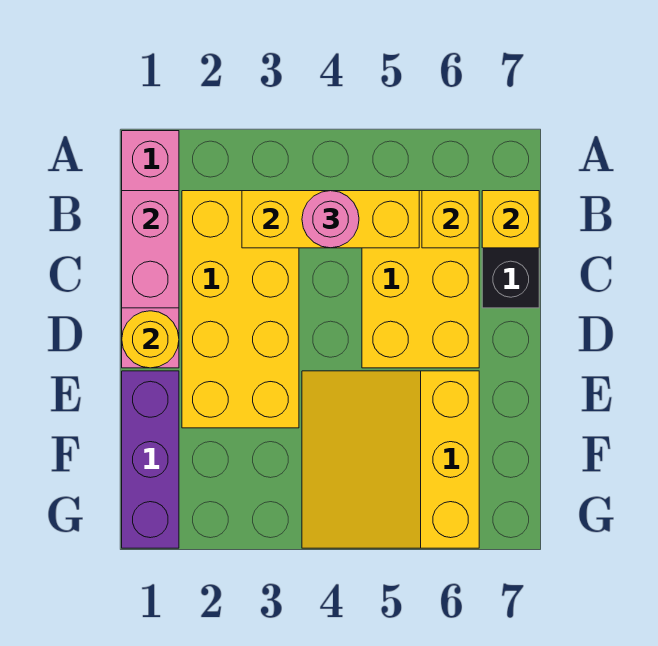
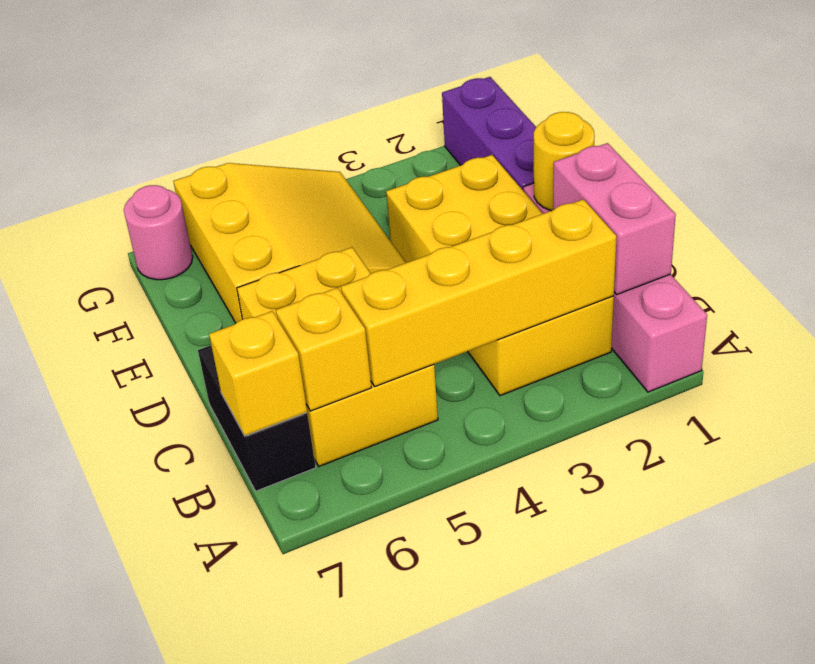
yellow 1x3 brick [242,191,419,248] -> yellow 1x4 brick [341,199,617,386]
pink 1x1 round brick [302,191,359,248] -> pink 1x1 round brick moved to [124,185,193,280]

